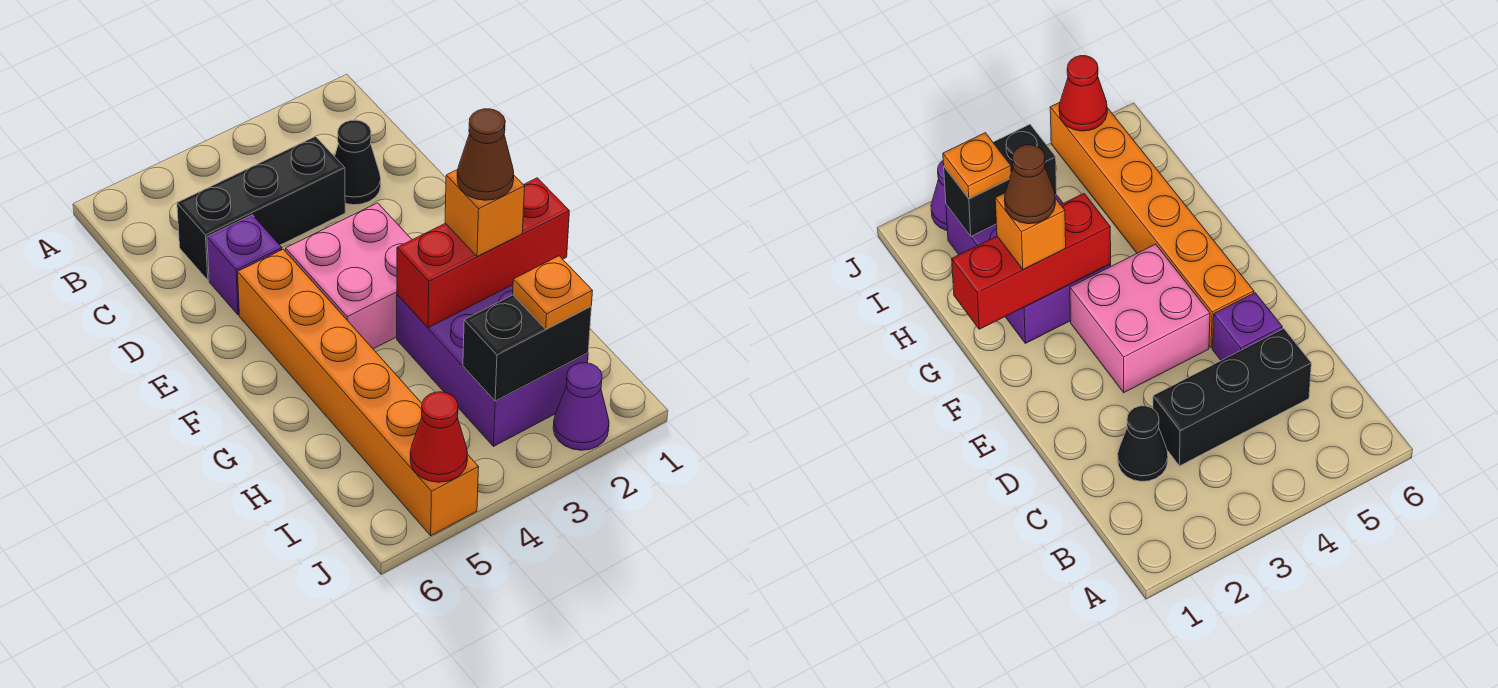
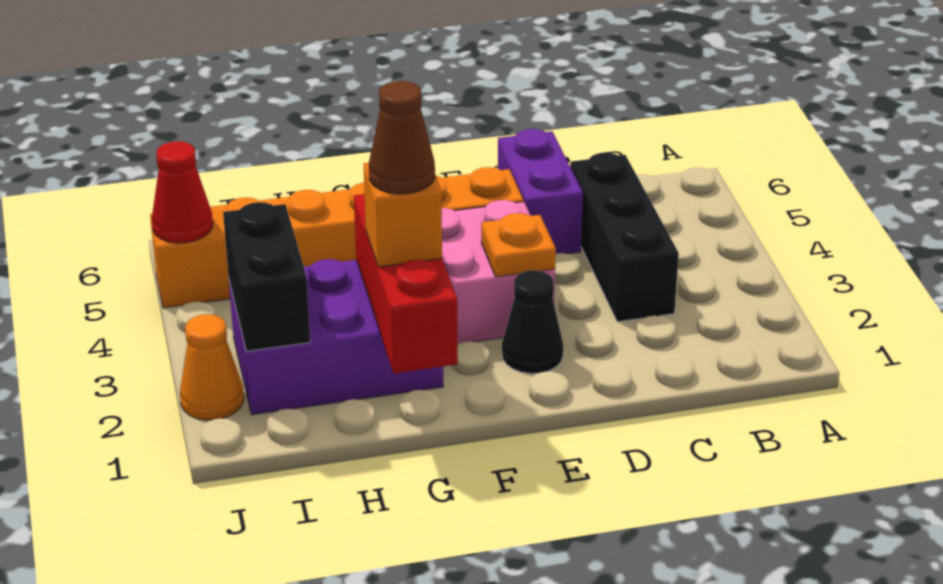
black 1x1 cone [335,120,381,205] -> black 1x1 cone moved to [502,270,563,374]
purple 1x1 brick [207,215,282,315] -> purple 1x2 brick [498,129,583,254]
orange 1x1 plate [513,256,592,329] -> orange 1x1 plate moved to [481,213,556,277]
purple 1x1 cone [553,363,609,450] -> orange 1x1 cone [180,314,244,420]

